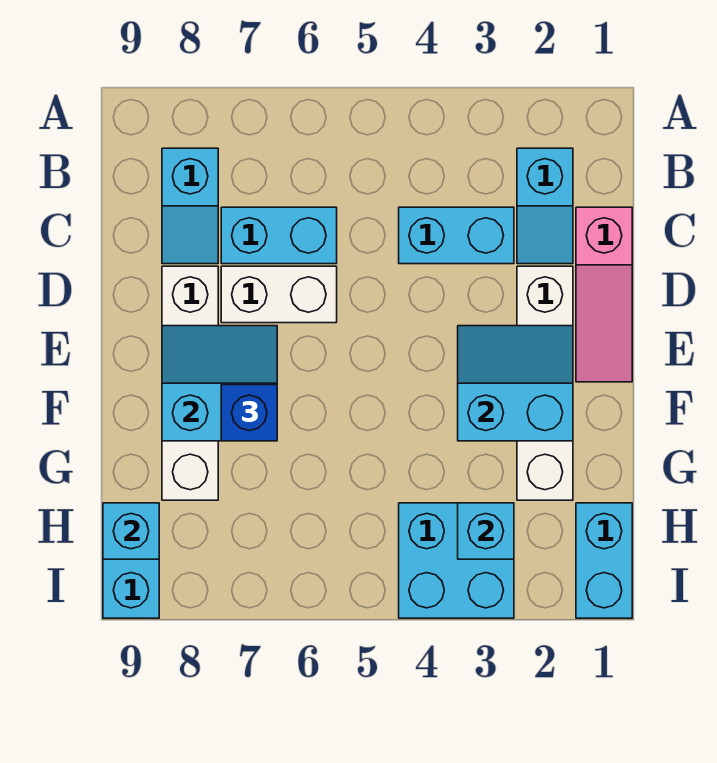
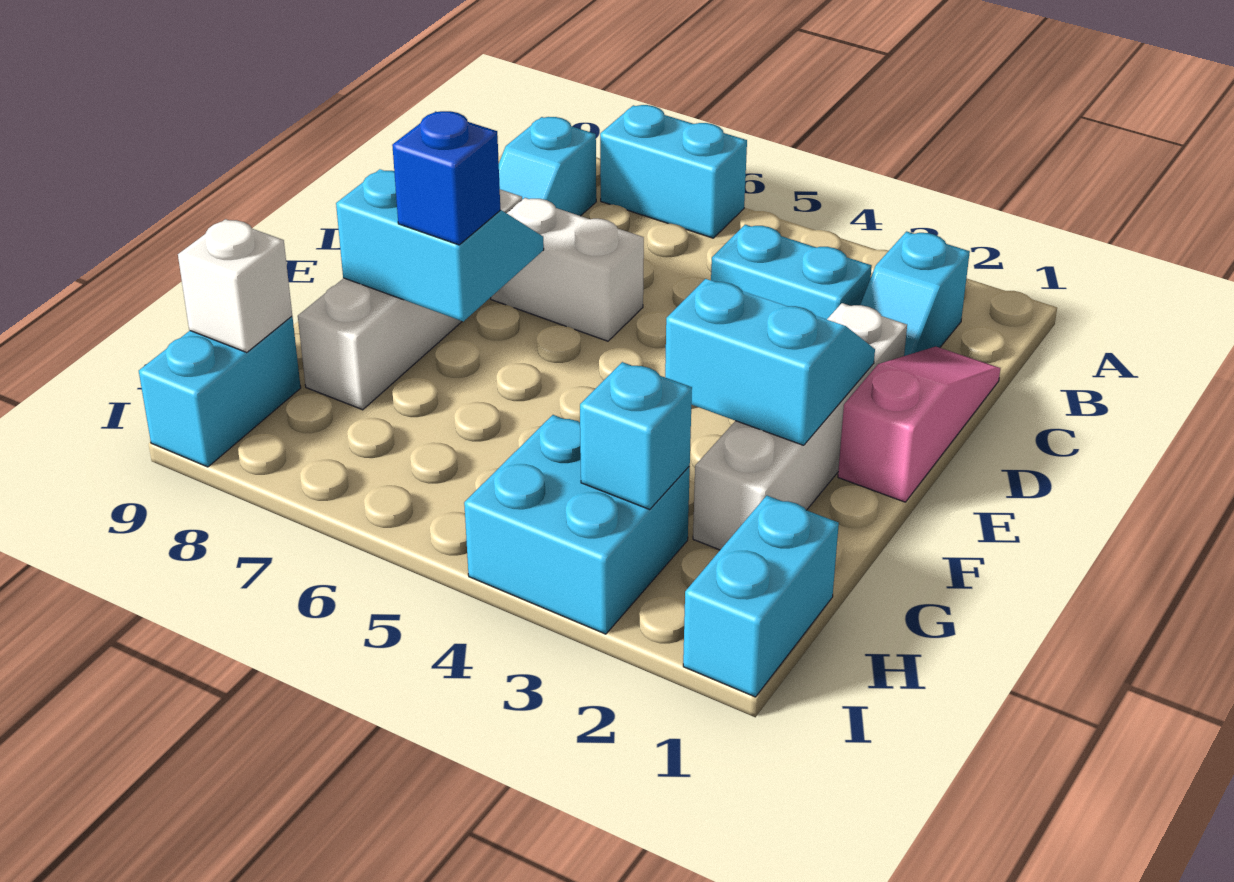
pink 1x3 slope [576,207,632,382] -> pink 1x3 slope turned to [838,347,1000,502]
cyan 1x2 brick [221,207,337,264] -> cyan 1x2 brick moved to [600,105,747,238]
cyan 1x1 brick [103,503,159,559] -> white 1x1 brick [178,219,292,353]

